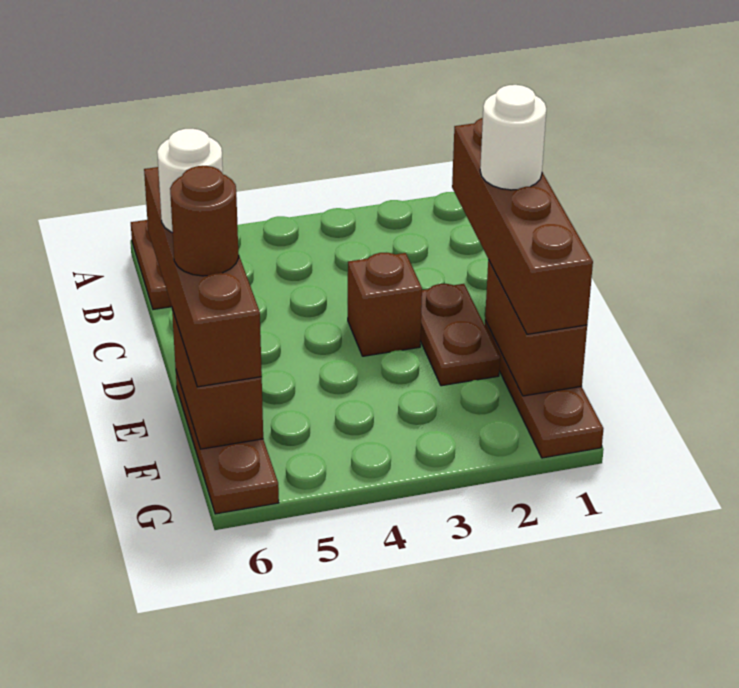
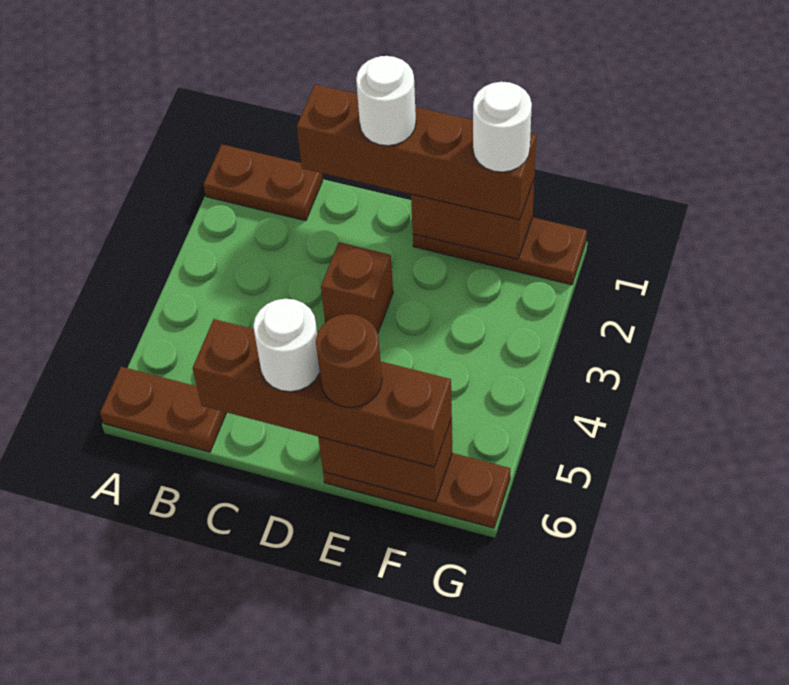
brown 1x2 plate [421,284,500,386] -> brown 1x2 plate moved to [204,144,323,221]
none -> white 1x1 round brick [473,82,532,172]

